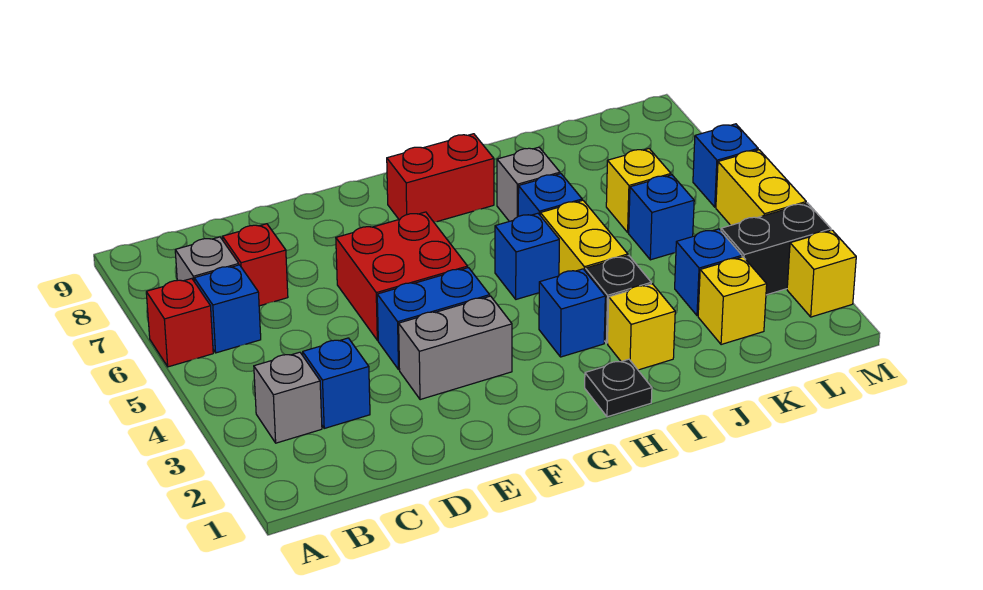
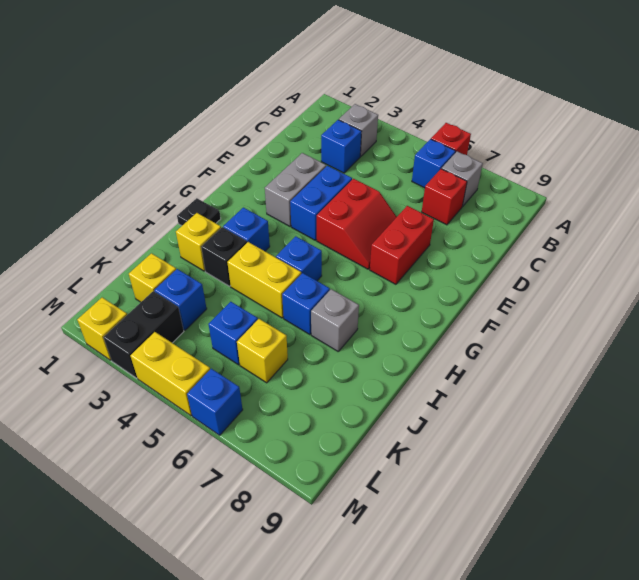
red 2x2 brick [336,212,468,340] -> red 2x2 slope [317,179,397,269]
red 1x2 brick [387,134,494,222] -> red 1x2 brick moved to [370,206,434,284]

